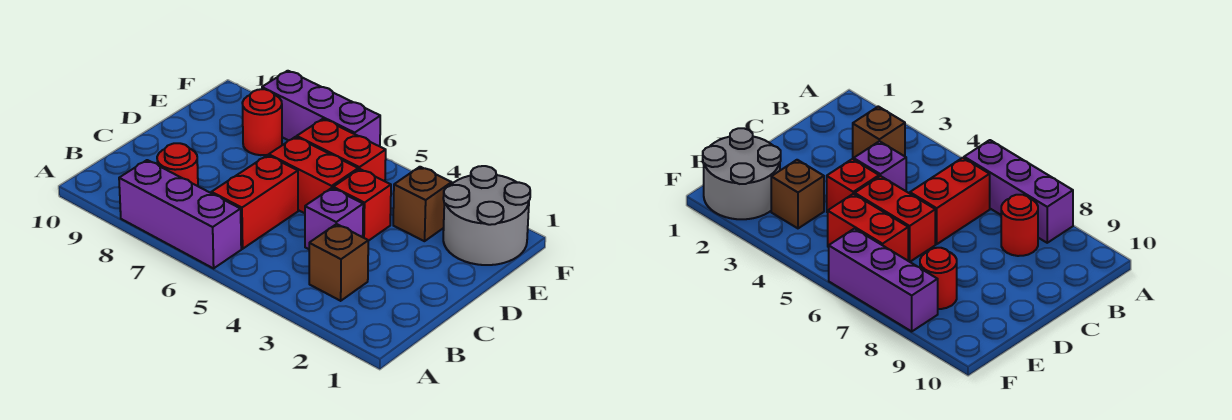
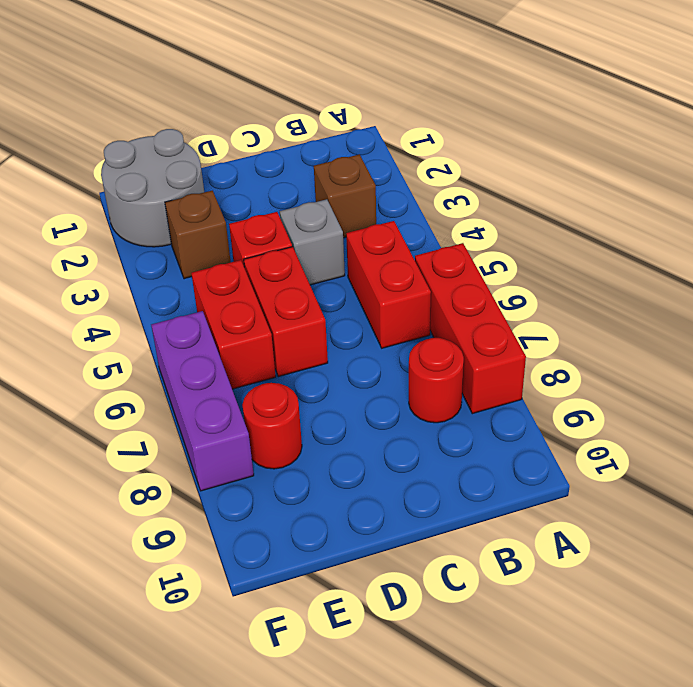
purple 1x3 brick [119,160,241,268] -> red 1x3 brick [415,243,526,414]
red 1x2 brick [211,155,298,249] -> red 1x2 brick turned to [346,221,431,348]
purple 1x1 brick [305,188,363,249] -> grey 1x1 brick [280,199,345,285]

